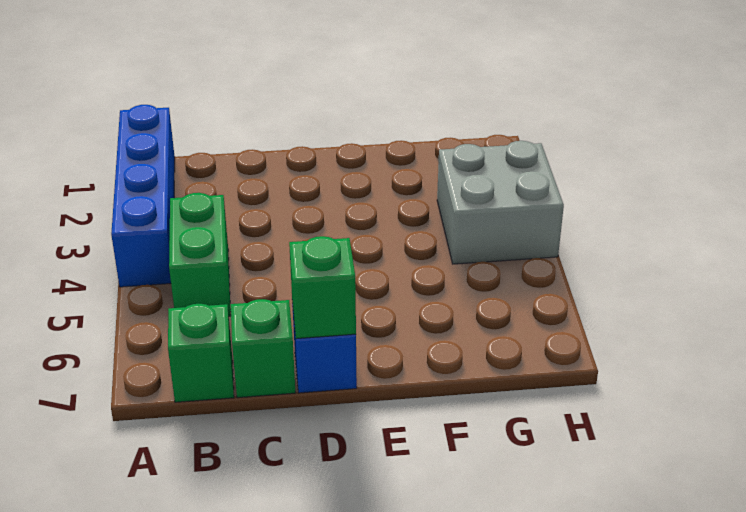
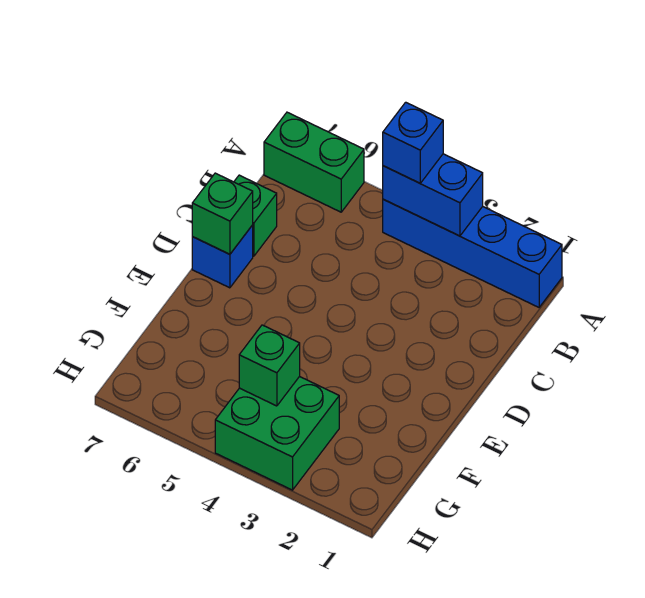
none -> blue 1x2 brick [383,154,483,236]
none -> blue 1x1 brick [383,102,443,183]
green 1x2 brick [169,193,231,316] -> green 1x2 brick moved to [264,112,364,212]
green 1x1 brick [168,304,234,402] -> green 1x1 brick moved to [239,325,300,406]
grey 2x2 brick [437,141,564,264] -> green 2x2 brick [215,376,339,490]

